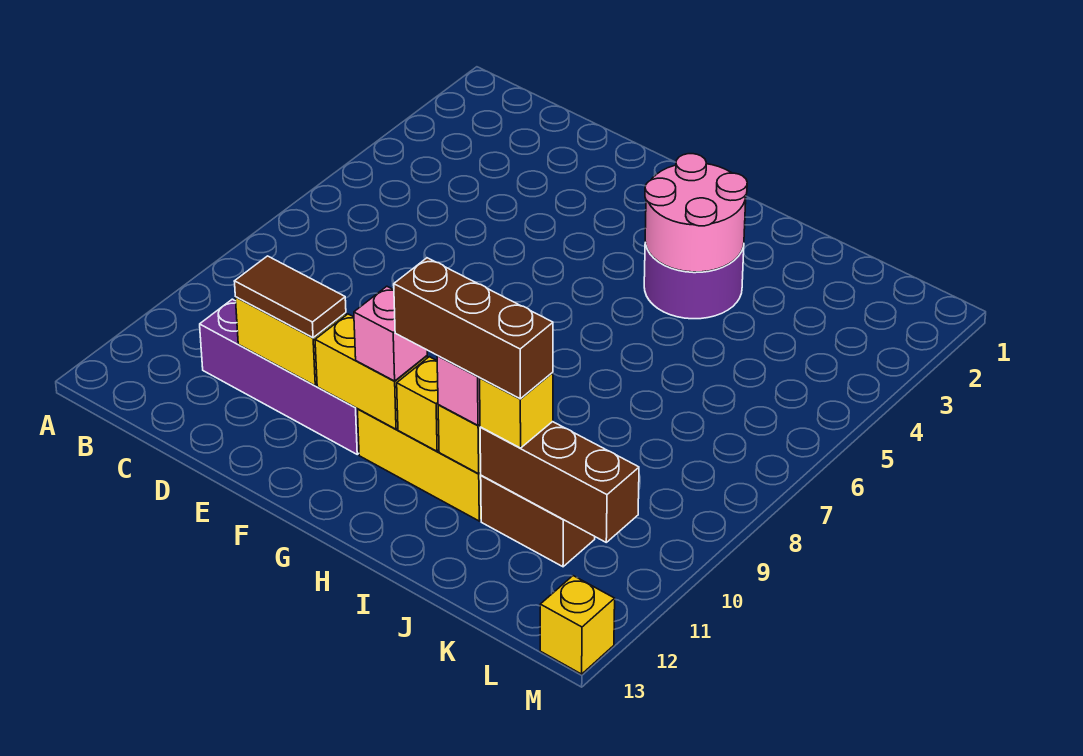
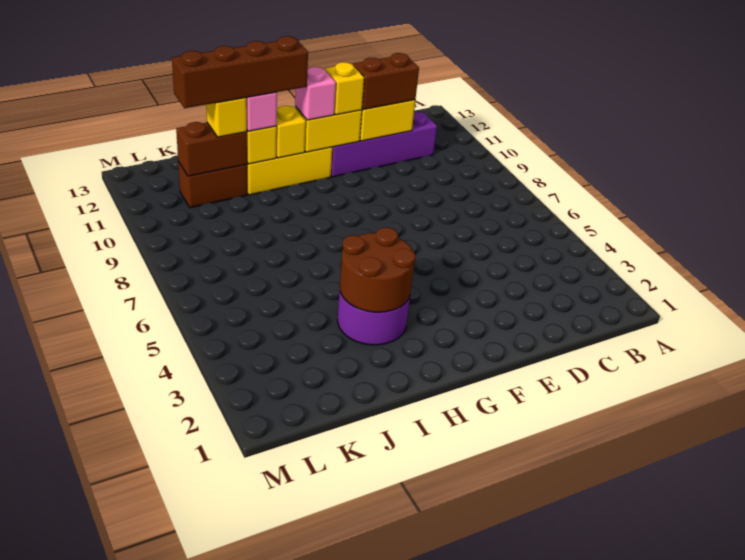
brown 1x2 tile [234,256,346,338] -> brown 1x2 brick [353,53,419,110]
pink 2x2 round brick [645,154,747,272] -> brown 2x2 round brick [340,227,416,312]
brown 1x3 brick [394,258,553,399] -> brown 1x4 brick [172,36,308,108]
brown 1x3 brick [480,422,639,542] -> brown 1x2 brick [176,122,247,176]
yellow 1x1 brick [540,576,615,674] -> yellow 1x1 brick moved to [325,62,364,115]

